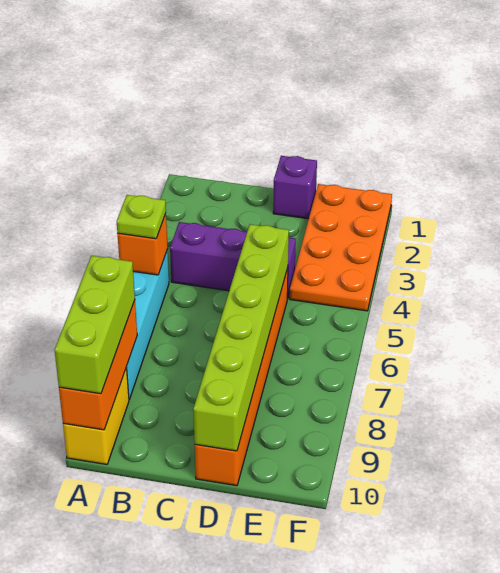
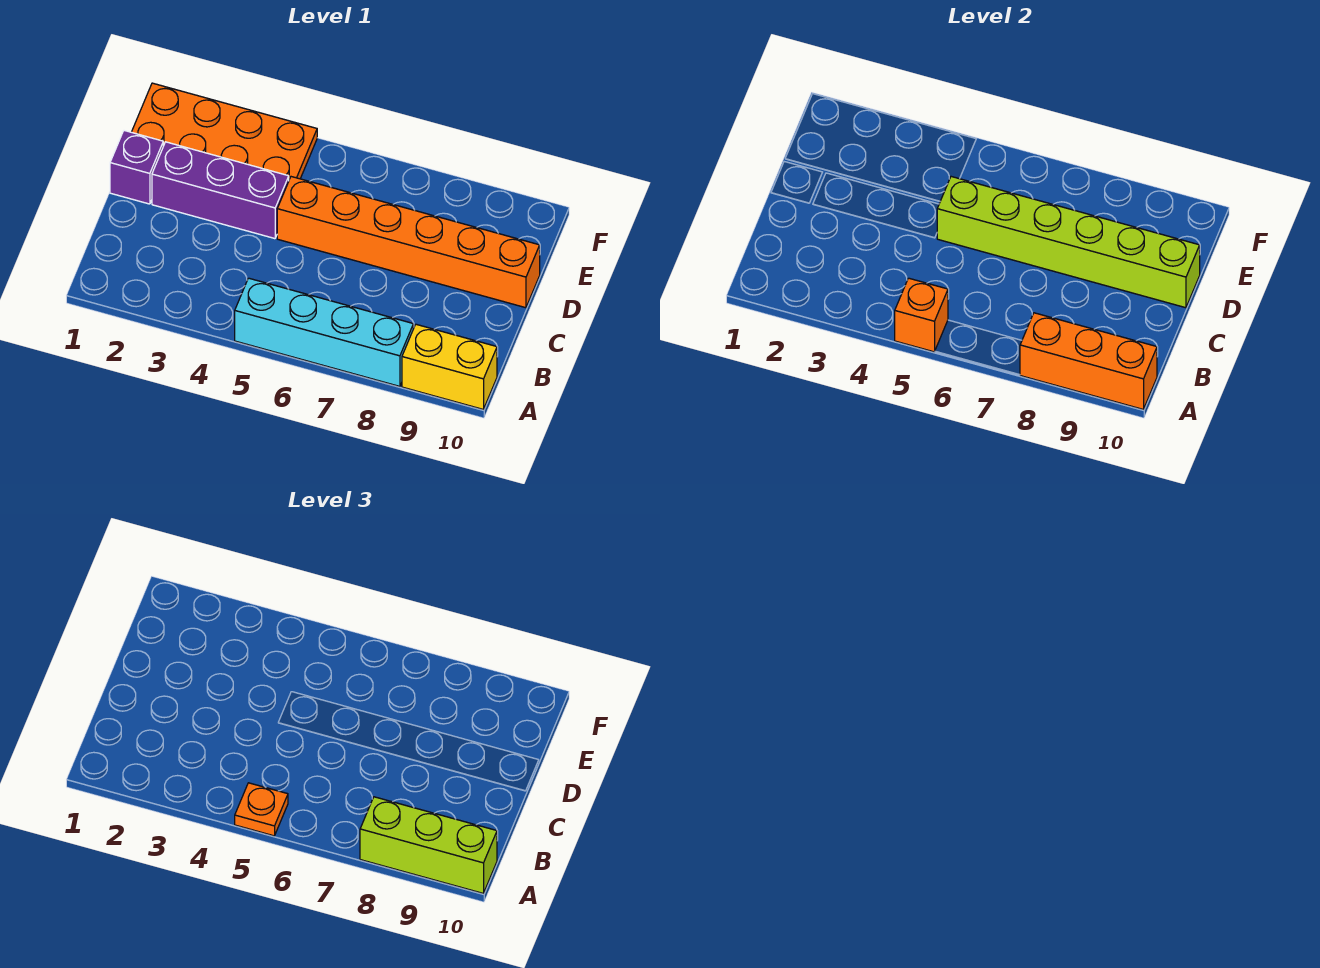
lime 1x1 plate [117,195,166,239] -> orange 1x1 plate [235,783,288,836]
purple 1x3 brick [170,222,296,299] -> purple 1x3 brick turned to [152,142,289,239]

